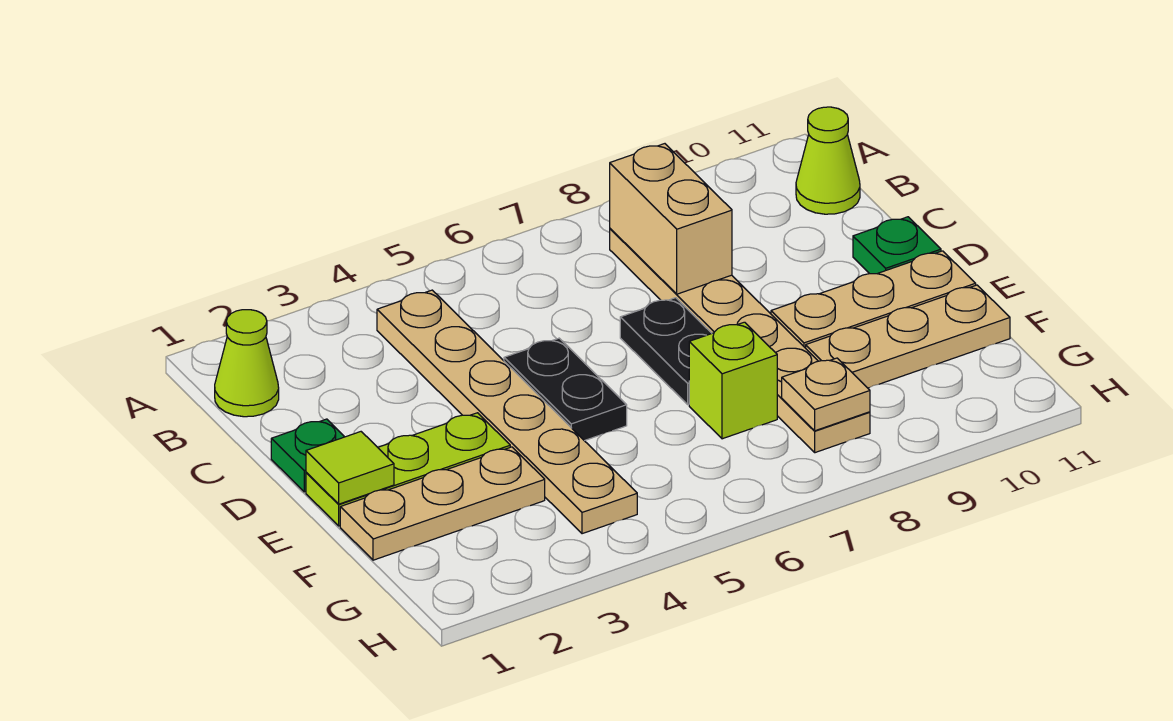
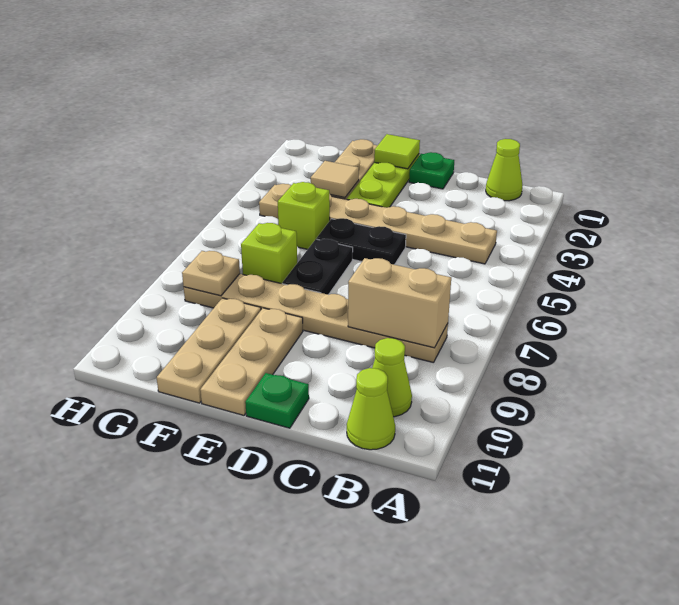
none -> lime 1x1 cone [372,338,412,417]
black 1x2 plate [620,298,712,404] -> black 1x2 plate turned to [282,239,353,295]
none -> tan 1x1 tile [311,161,359,198]
none -> lime 1x1 brick [278,182,330,249]

